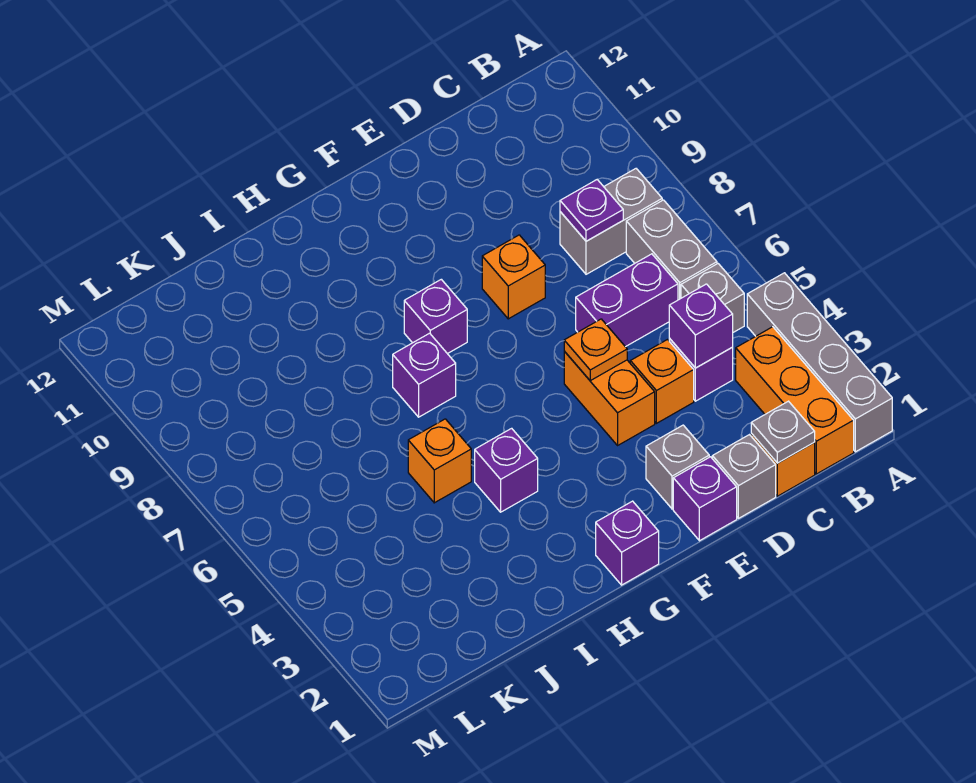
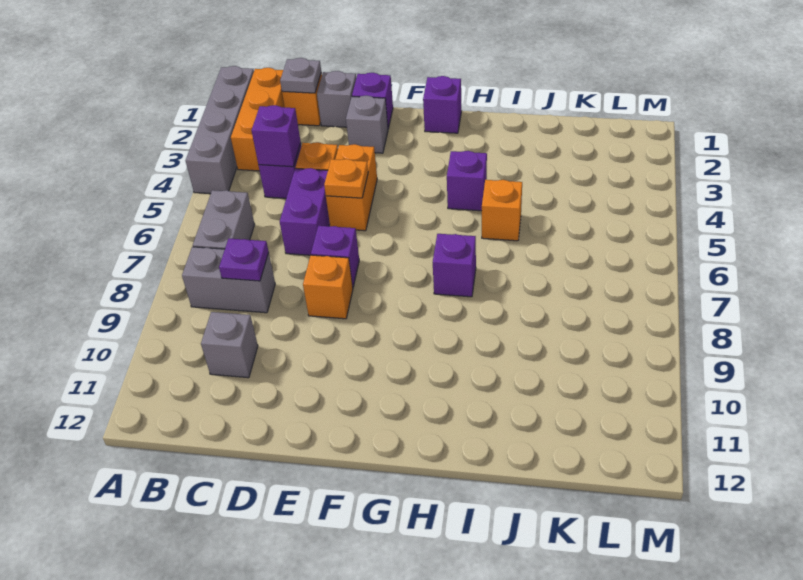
grey 1x1 brick [681,264,744,332] -> grey 1x1 brick moved to [201,312,258,378]
purple 1x2 brick [576,254,678,347] -> purple 1x2 brick turned to [280,168,330,255]
purple 1x1 brick [404,279,467,354] -> purple 1x1 brick moved to [311,226,359,287]

